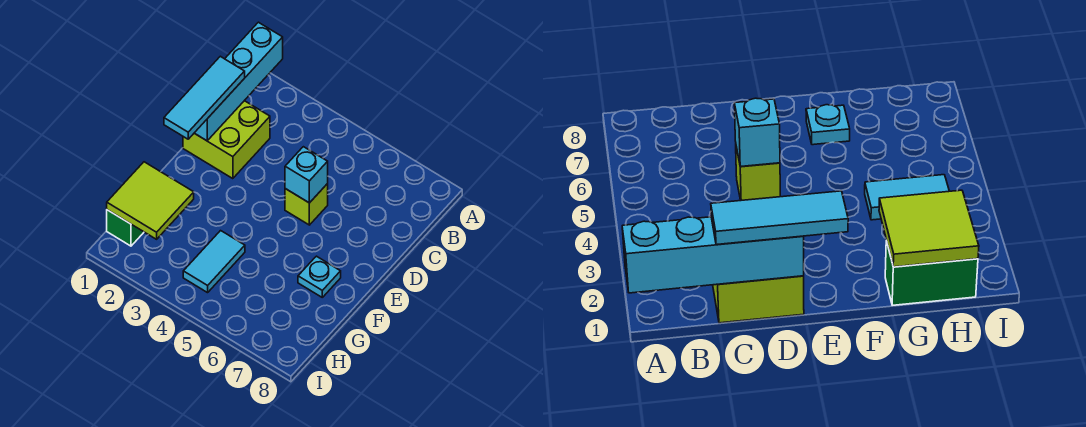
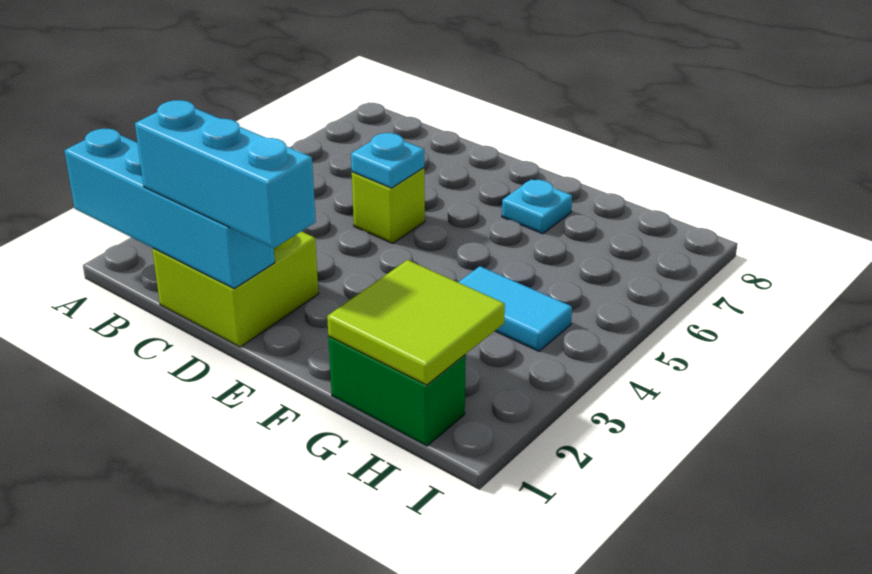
cyan 1x3 tile [164,56,245,139] -> cyan 1x3 brick [135,100,316,248]
cyan 1x1 brick [285,147,328,203] -> cyan 1x1 plate [351,133,424,188]

